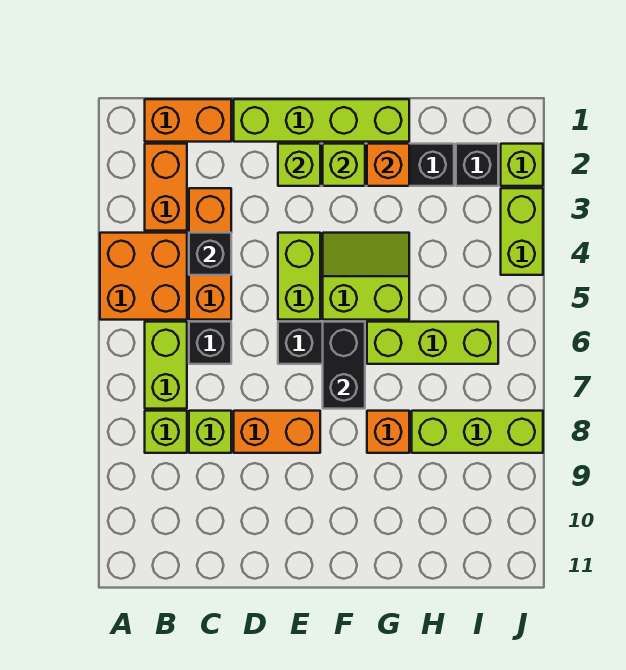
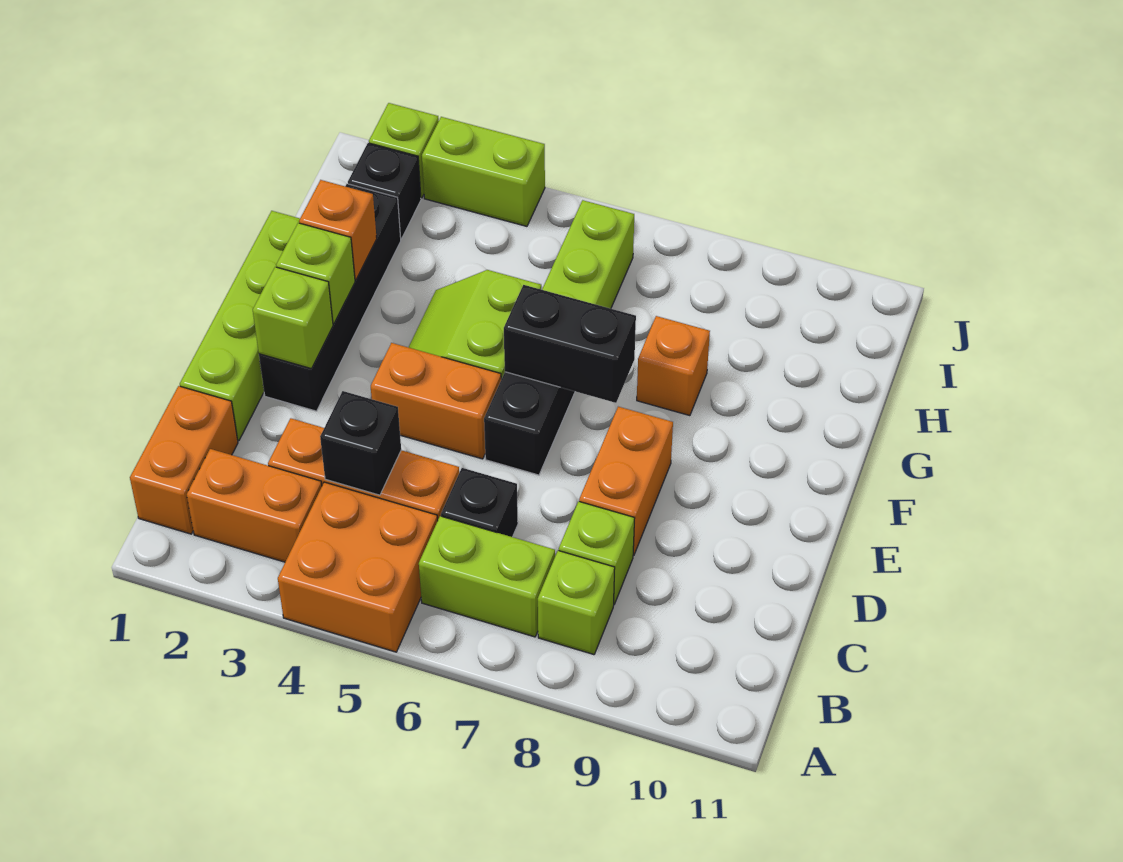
lime 1x2 brick [278,233,320,320] -> orange 1x2 brick [371,343,501,459]
lime 1x3 brick [412,411,543,453] -> none

